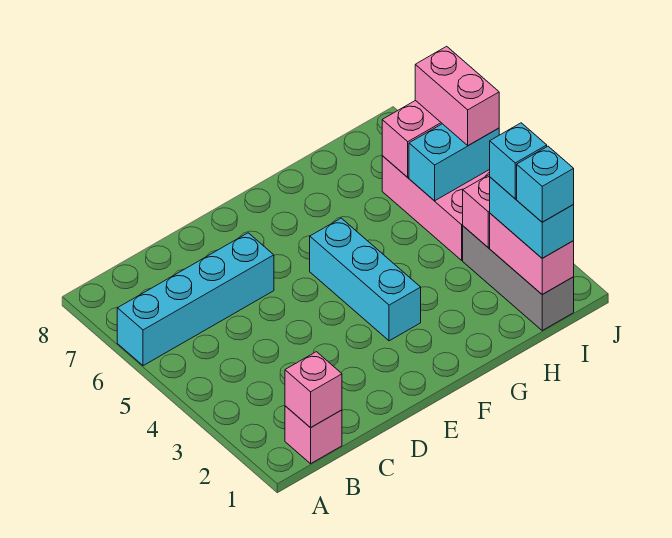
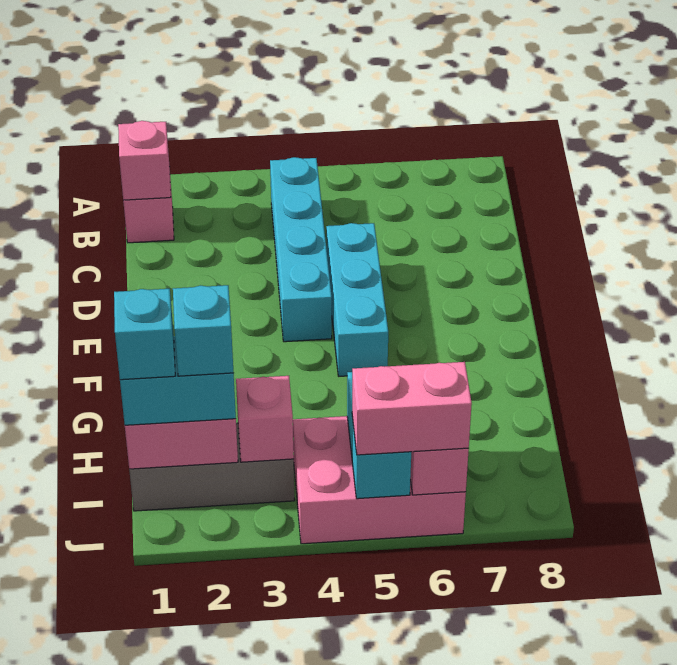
cyan 1x4 brick [117,233,274,366] -> cyan 1x4 brick moved to [270,157,332,342]
cyan 1x3 brick [310,218,421,341] -> cyan 1x3 brick turned to [326,223,388,376]

